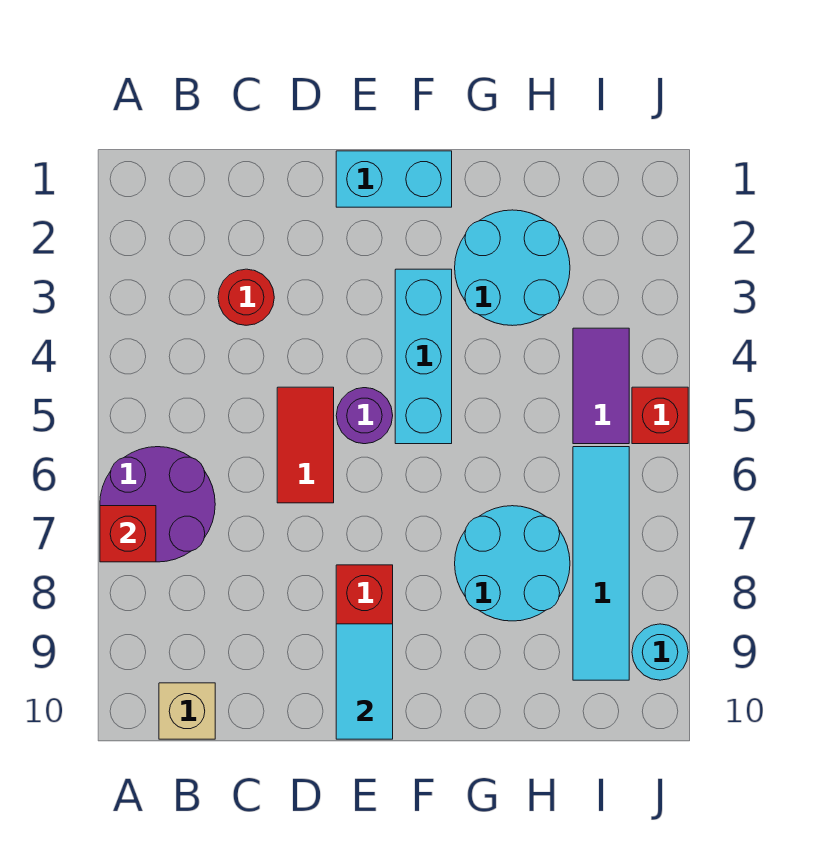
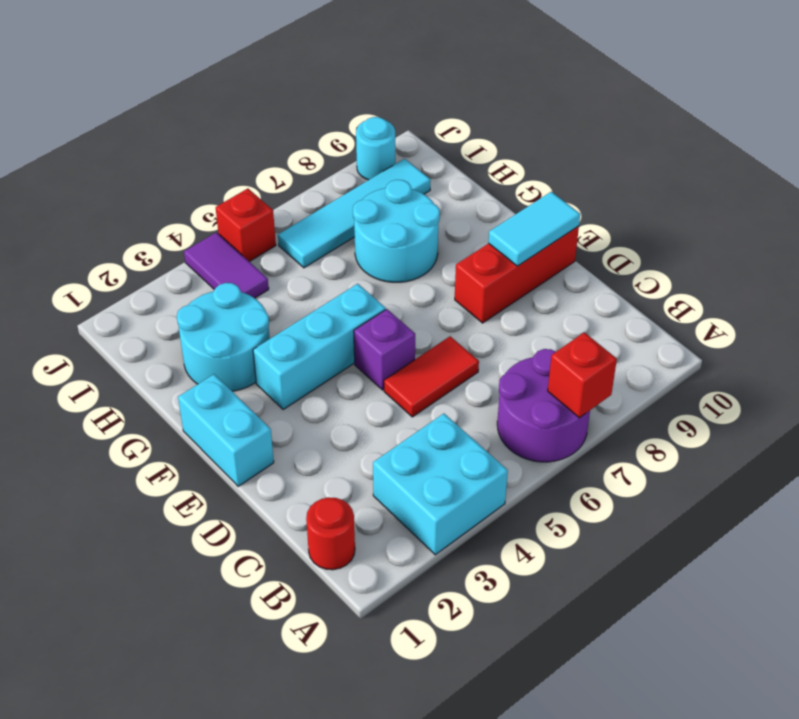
none -> cyan 2x2 brick [373,414,508,555]
tan 1x1 brick [159,683,215,739] -> none
red 1x1 round brick [218,269,274,325] -> red 1x1 round brick moved to [306,497,355,570]
purple 1x1 round brick [336,388,393,444] -> purple 1x1 brick [354,309,415,390]
purple 1x2 tile [573,328,629,444] -> purple 1x2 tile turned to [184,232,269,298]

